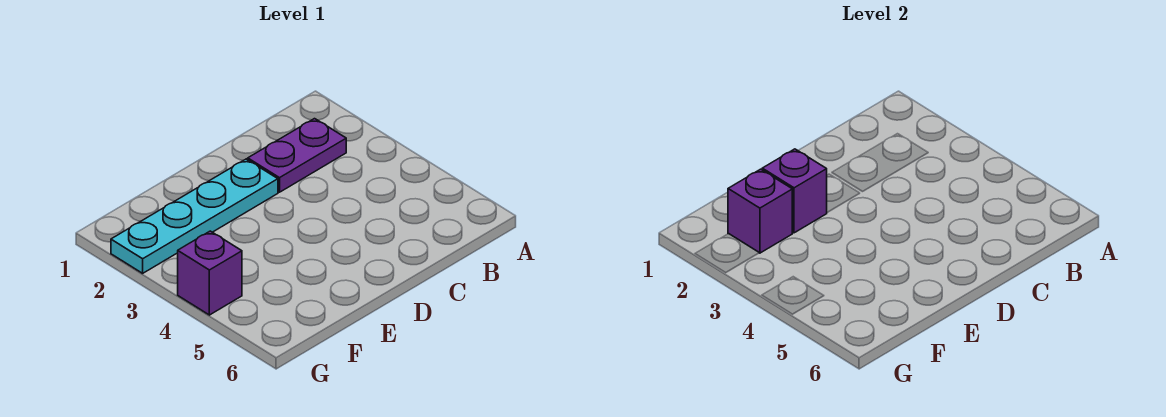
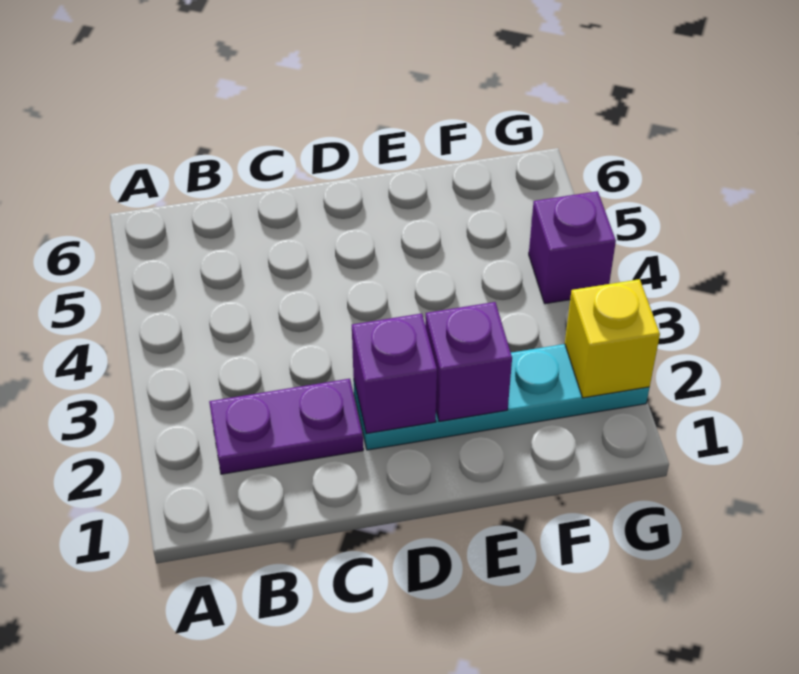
purple 1x1 brick [728,169,792,253] -> purple 1x1 brick moved to [352,314,437,434]
none -> yellow 1x1 brick [565,279,660,398]

